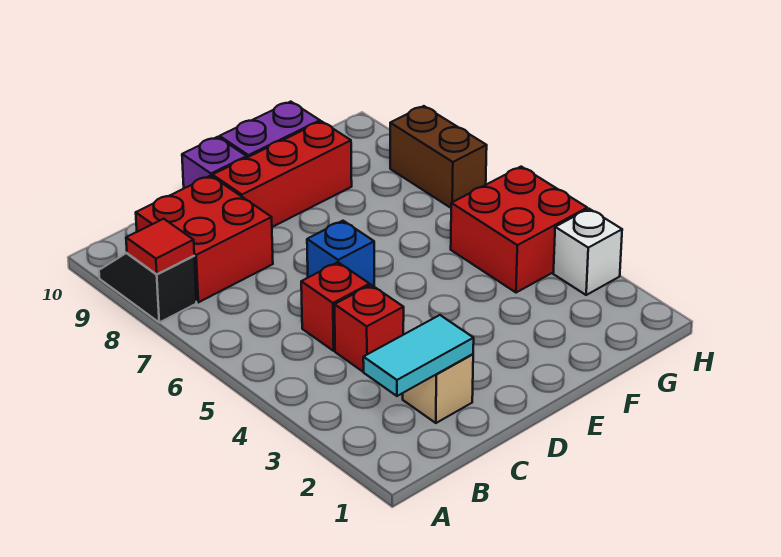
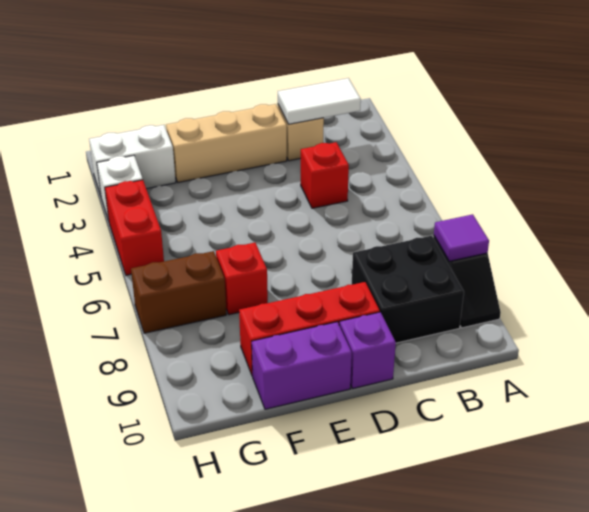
red 1x1 tile [126,219,194,274] -> purple 1x1 tile [434,214,489,261]
cyan 1x2 tile [363,315,474,396] -> white 1x2 tile [278,78,361,124]
red 2x2 brick [136,176,273,302] -> black 2x2 brick [352,236,464,343]
red 1x1 brick [301,262,370,351] -> red 1x1 brick moved to [216,243,268,315]
none -> tan 1x3 brick [166,104,287,182]
blue 1x1 brick [307,221,374,286] -> none
none -> white 1x2 brick [89,125,176,196]
red 2x2 brick [451,167,587,293] -> red 1x2 brick [105,180,164,275]
brown 1x2 brick [390,106,487,208] -> brown 1x2 brick turned to [131,251,226,333]

